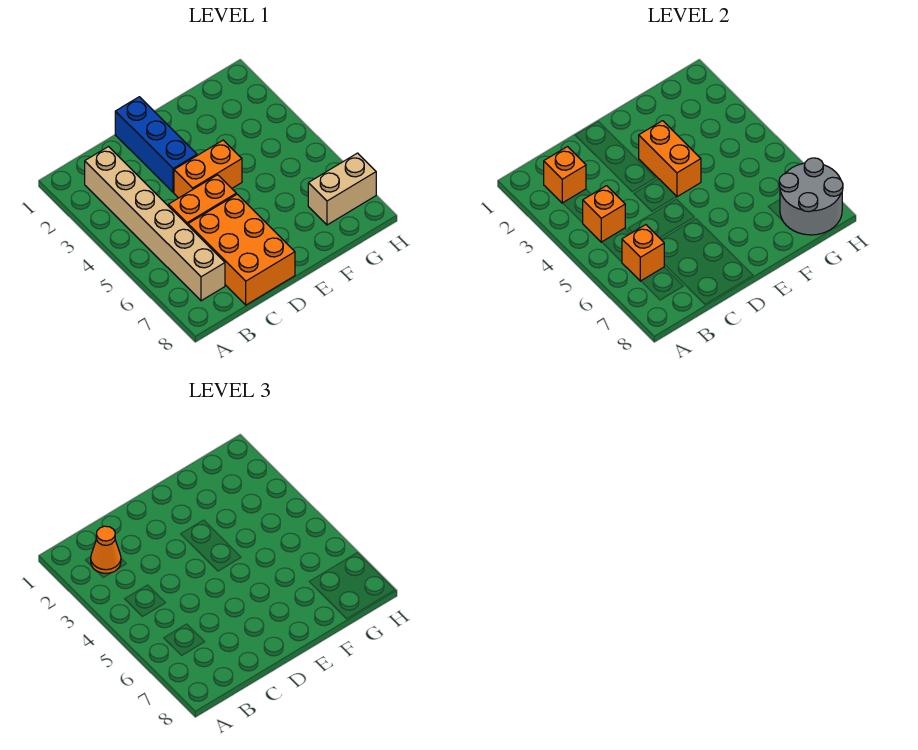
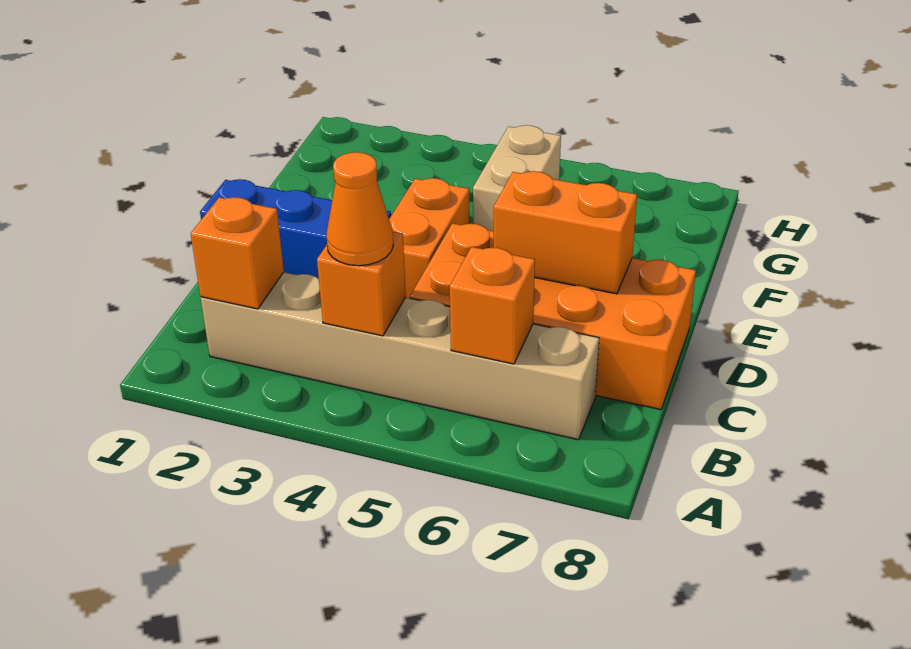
orange 1x1 cone [91,526,121,573] -> orange 1x1 cone moved to [326,152,393,266]
orange 1x2 brick [639,121,701,197] -> orange 1x2 brick moved to [494,171,637,294]
tan 1x2 brick [308,153,376,225] -> tan 1x2 brick moved to [473,125,561,231]
grey 2x2 round brick [779,158,843,235] -> none

